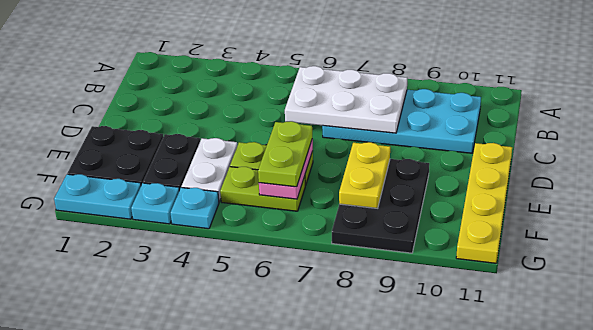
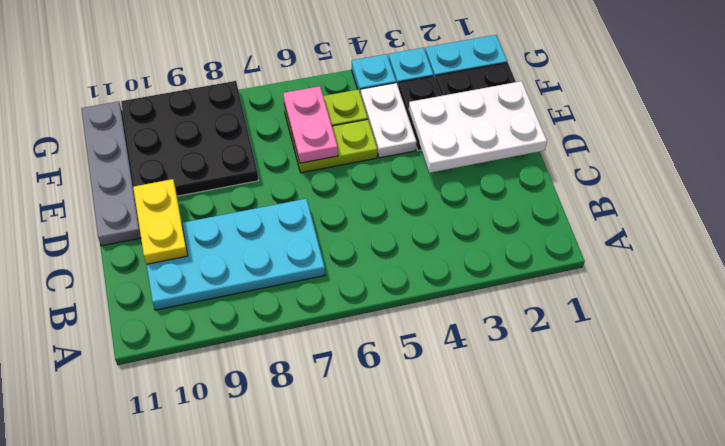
white 2x3 plate [285,66,407,133] -> white 2x3 plate moved to [409,81,547,173]
yellow 1x4 plate [456,143,512,263] -> grey 1x4 plate [81,101,141,246]
lime 1x2 plate [258,121,312,187] -> none
black 2x3 plate [332,159,429,253] -> black 3x3 plate [121,81,259,196]
yellow 1x2 plate [339,142,390,208] -> yellow 1x2 plate moved to [133,179,188,264]

